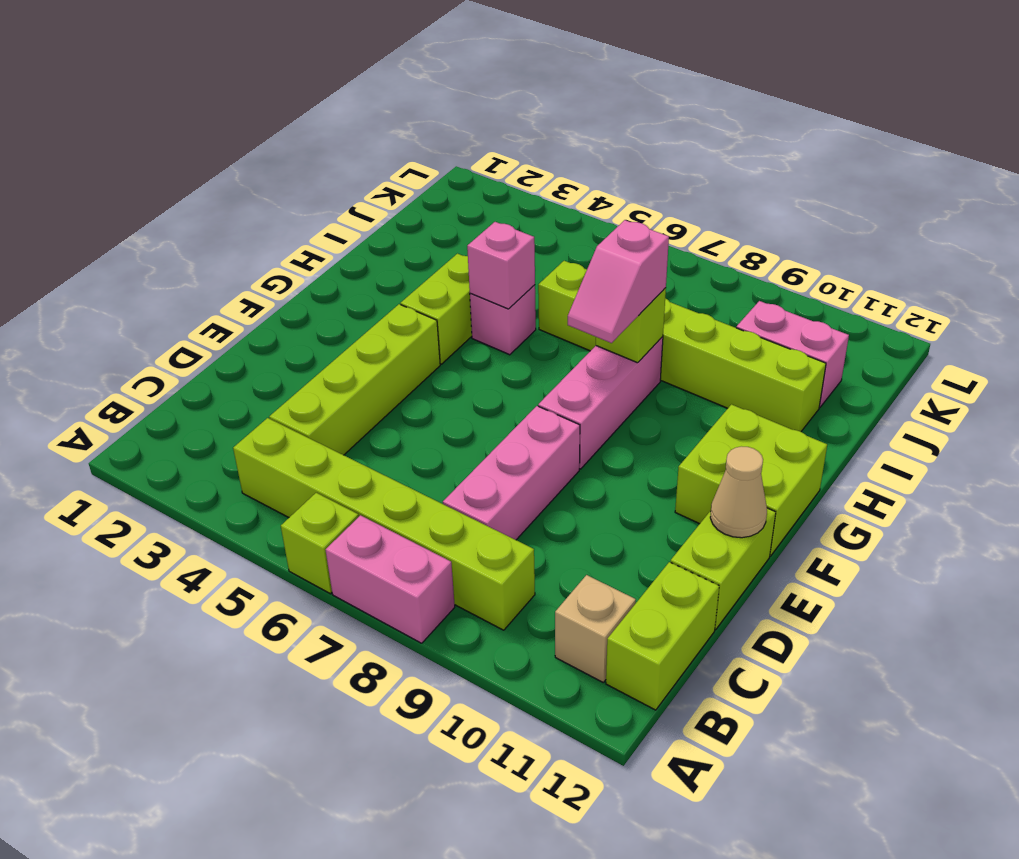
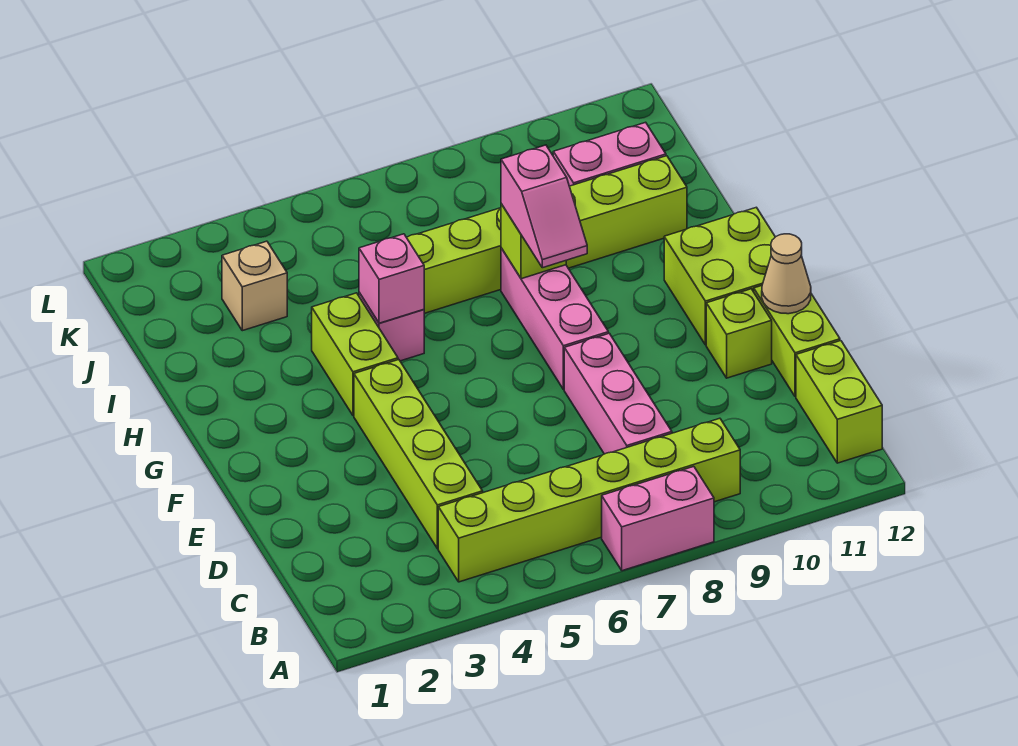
lime 1x1 brick [281,493,359,594] -> lime 1x1 brick moved to [706,289,772,378]
tan 1x1 brick [555,575,636,682] -> tan 1x1 brick moved to [222,241,287,331]

